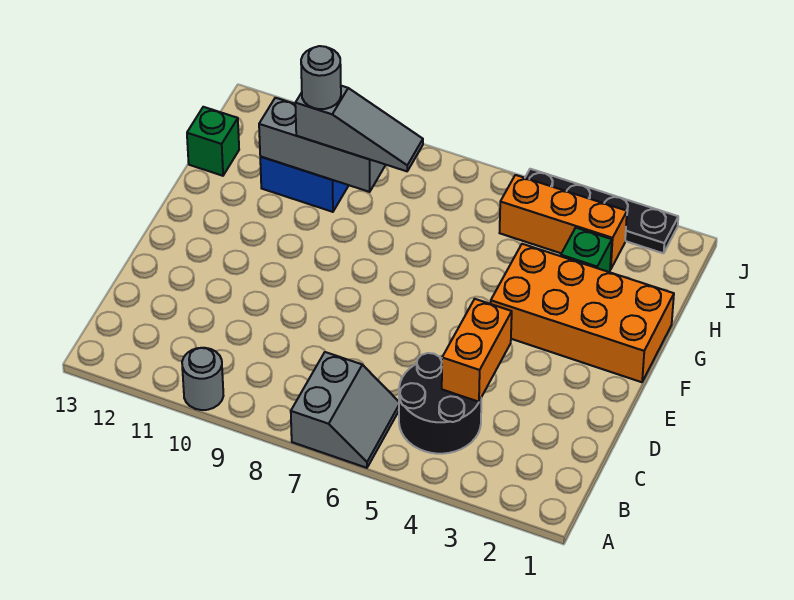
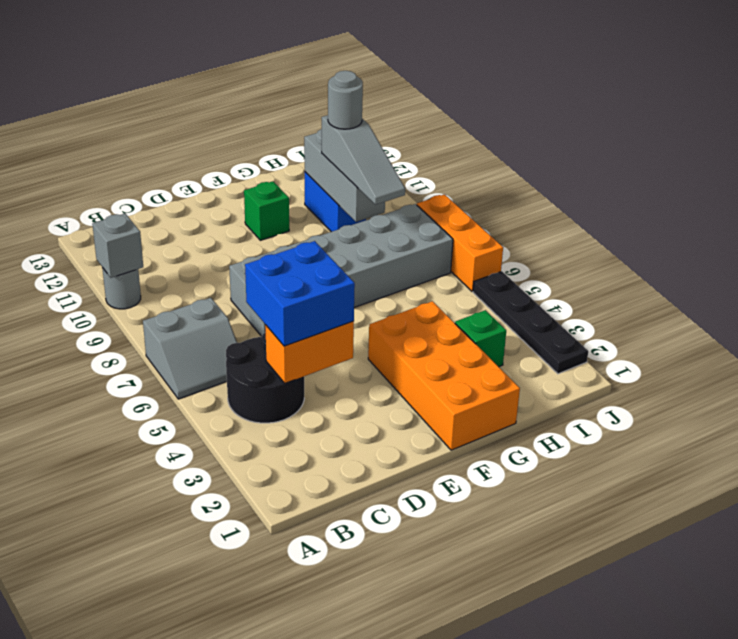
none -> grey 1x1 brick [92,214,143,278]
none -> blue 2x2 brick [245,241,355,346]
none -> grey 2x6 brick [229,204,453,336]
green 1x1 brick [187,107,239,176] -> green 1x1 brick moved to [244,181,289,240]
orange 1x3 brick [500,175,627,269] -> orange 1x3 brick moved to [417,194,503,291]

